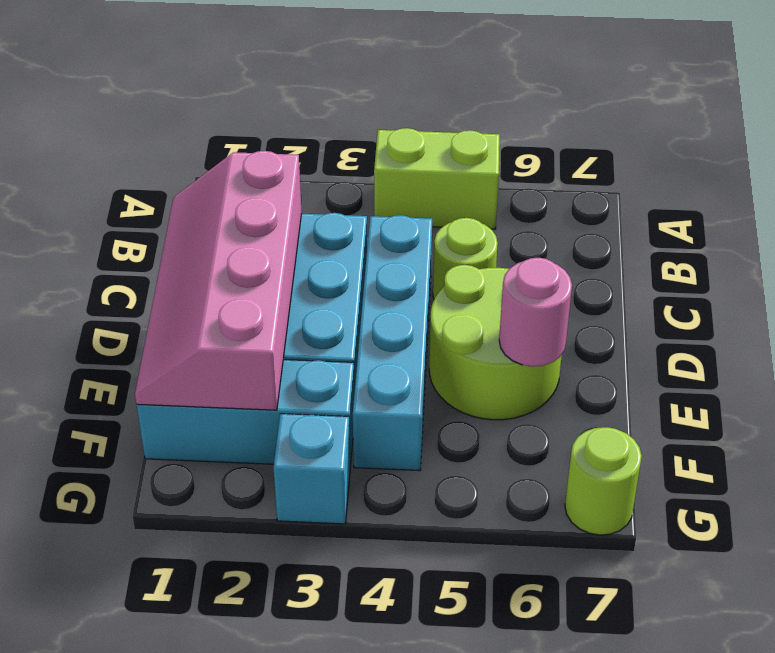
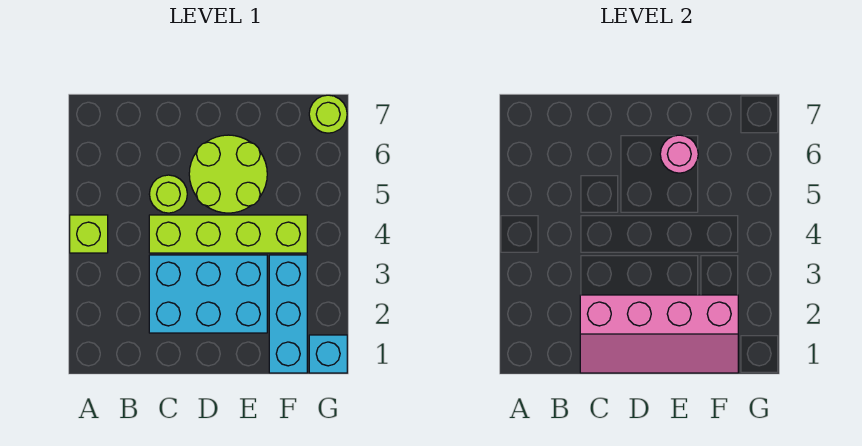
lime 1x2 brick [374,128,500,229] -> lime 1x1 brick [70,215,108,253]
cyan 1x4 brick [353,215,432,471] -> lime 1x4 brick [149,215,307,253]
cyan 1x1 brick [273,414,350,524] -> cyan 1x1 brick moved to [309,335,347,373]

